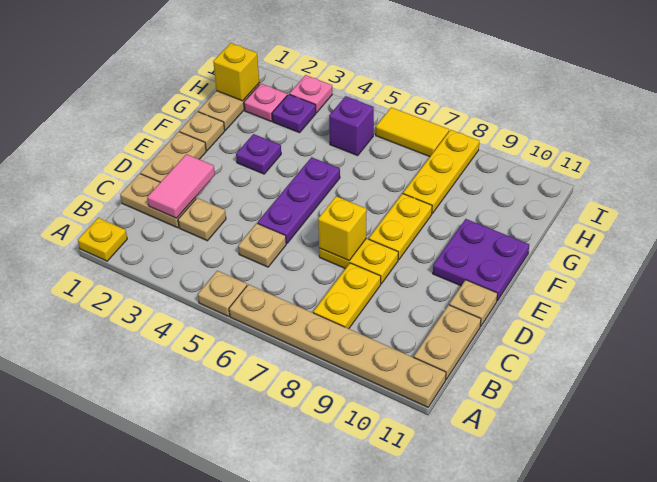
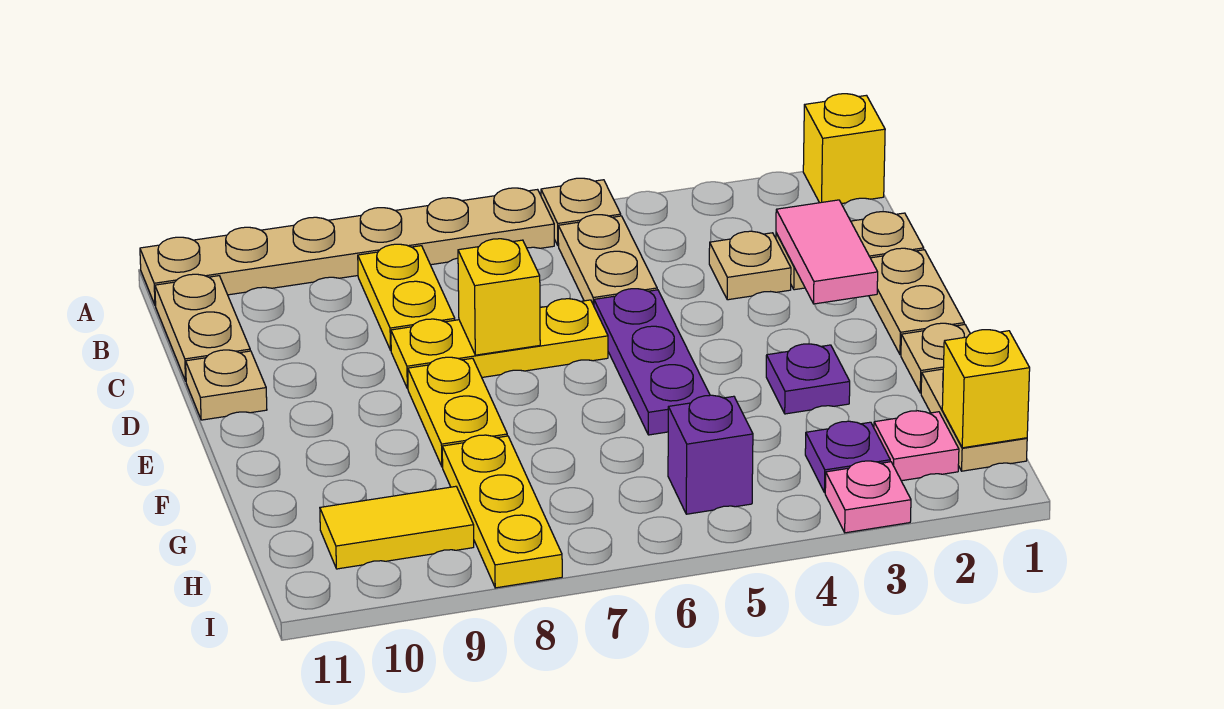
yellow 1x1 plate [78,218,127,261] -> yellow 1x1 brick [803,94,885,204]
tan 1x1 plate [238,223,286,267] -> tan 1x2 plate [558,215,657,305]
yellow 1x2 plate [319,238,398,284] -> yellow 1x3 plate [391,299,608,389]
purple 2x2 plate [433,219,529,301] -> none
yellow 1x2 tile [376,107,449,157] -> yellow 1x2 tile moved to [320,486,474,569]

